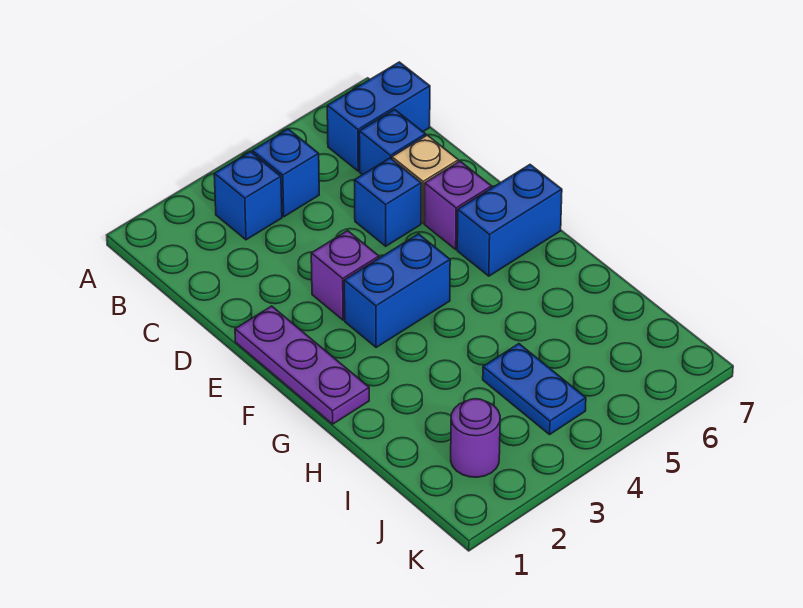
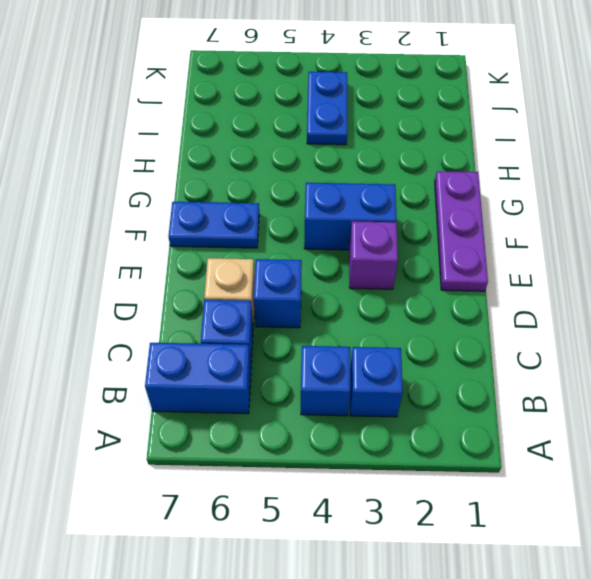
purple 1x1 brick [425,161,492,249] -> none
blue 1x2 brick [457,165,562,276] -> blue 1x2 plate [169,202,259,248]
purple 1x1 round brick [451,399,500,477] -> none

